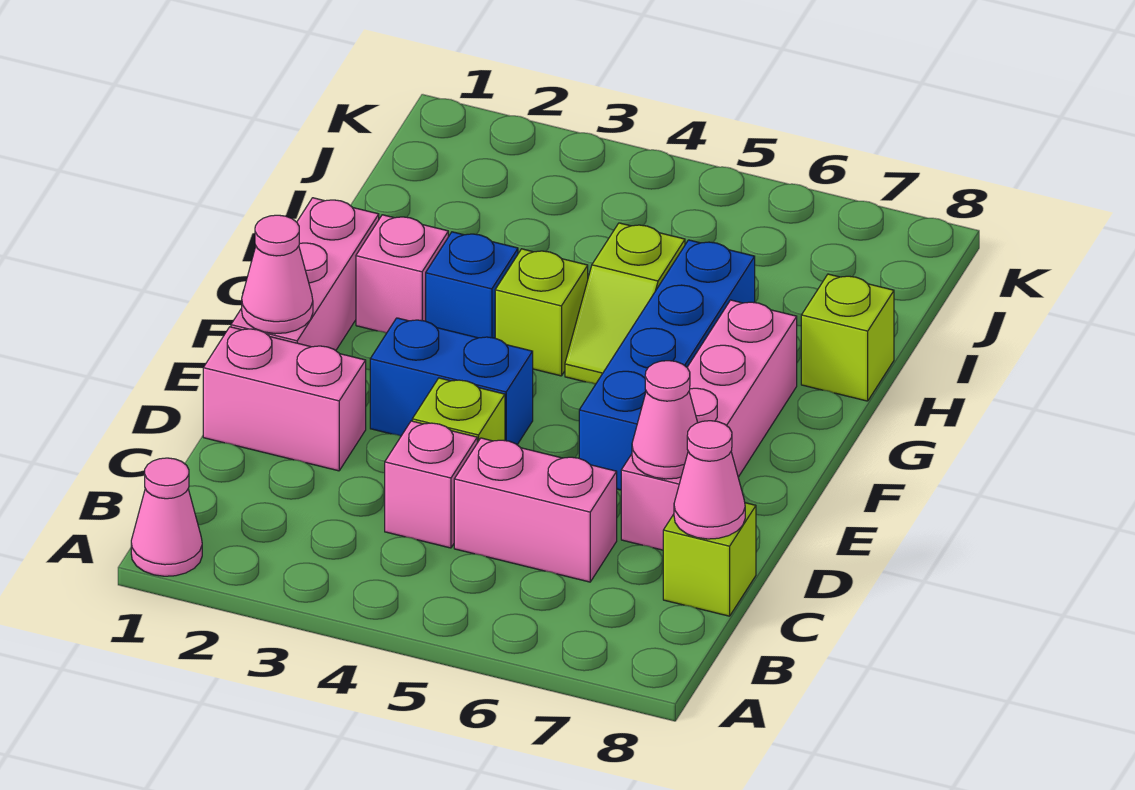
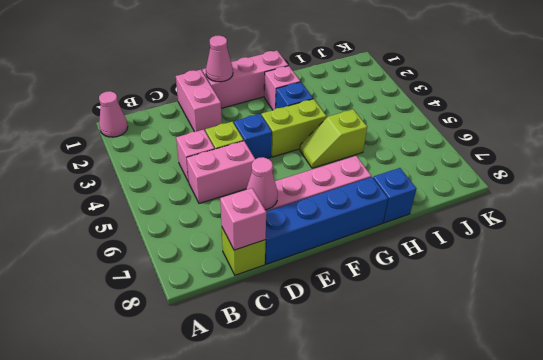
pink 1x2 brick [454,438,617,582] -> pink 1x2 brick turned to [187,141,255,203]
pink 1x1 cone [674,421,745,539] -> pink 1x1 brick [220,188,266,250]
blue 1x2 brick [370,318,533,445] -> blue 1x1 brick [234,114,272,159]
blue 1x4 brick [579,240,755,490] -> blue 1x4 brick moved to [265,177,388,264]
lime 1x1 brick [495,249,588,376] -> lime 1x2 brick [262,99,326,157]
lime 1x1 brick [801,274,894,401] -> blue 1x1 brick [373,168,416,223]

